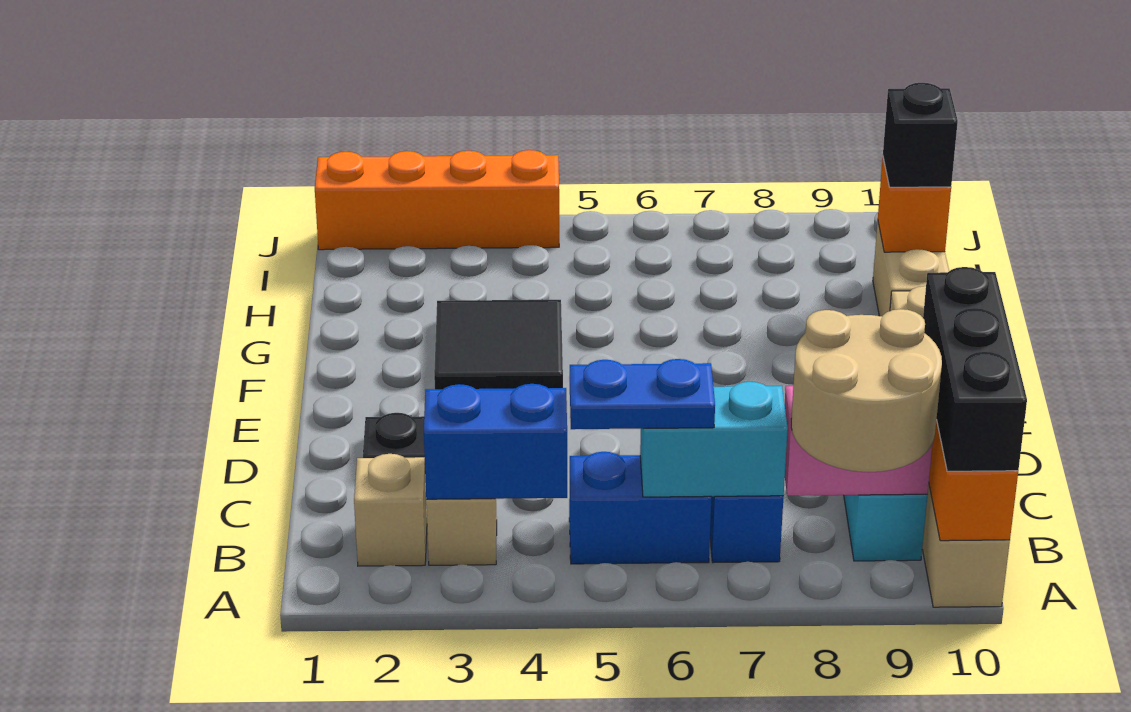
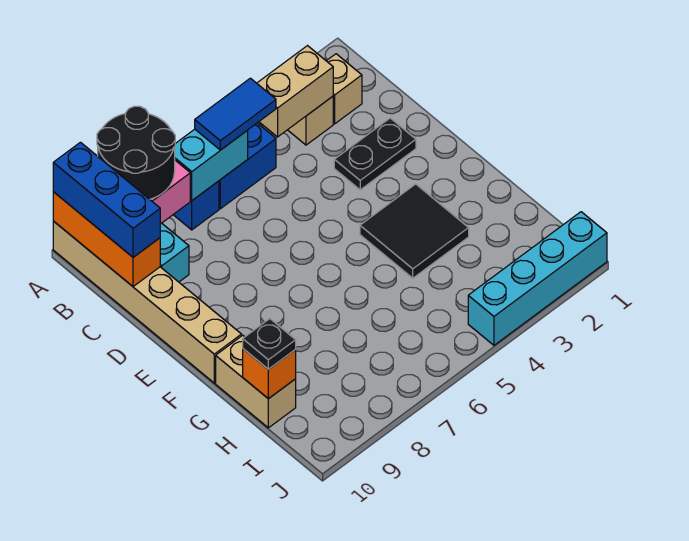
tan 2x2 round brick [791,309,942,472] -> black 2x2 round brick [97,106,175,199]
black 1x3 brick [923,267,1027,471] -> blue 1x3 brick [53,142,160,257]
blue 1x2 brick [424,384,567,499] -> tan 1x2 brick [257,46,333,137]
blue 1x2 plate [570,359,715,429] -> blue 1x2 tile [195,78,276,150]
black 1x1 brick [883,83,958,187] -> black 1x1 plate [243,319,296,369]
orange 1x4 brick [315,150,559,250] -> cyan 1x4 brick [468,212,607,345]

